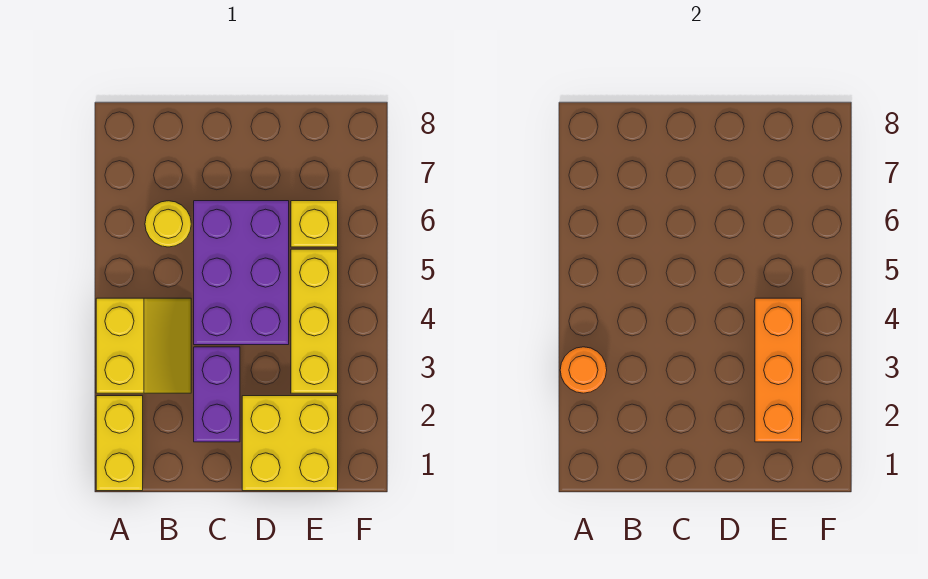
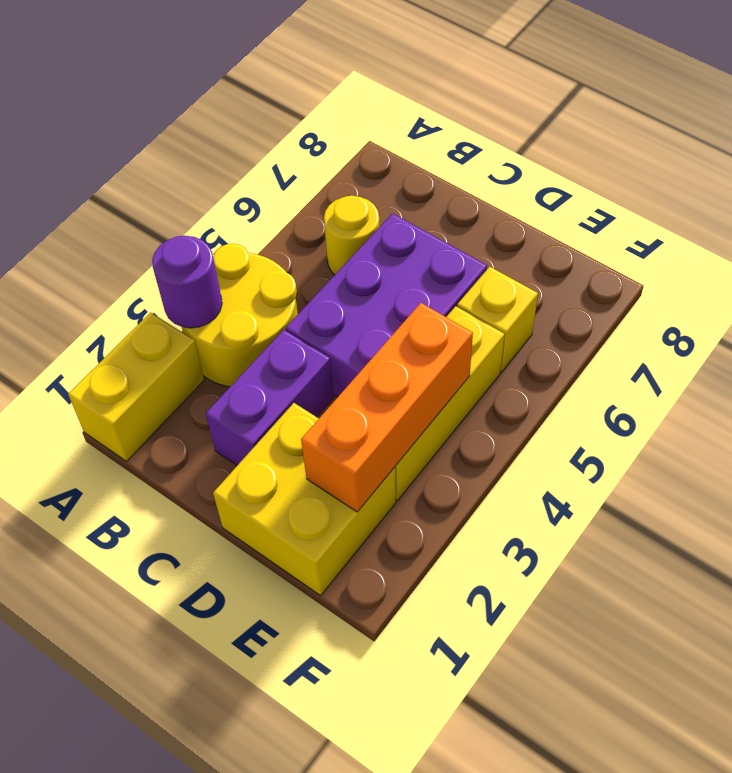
yellow 2x2 slope [96,298,191,393] -> yellow 2x2 round brick [182,244,298,387]
orange 1x1 round brick [560,347,607,393] -> purple 1x1 round brick [152,236,222,328]

